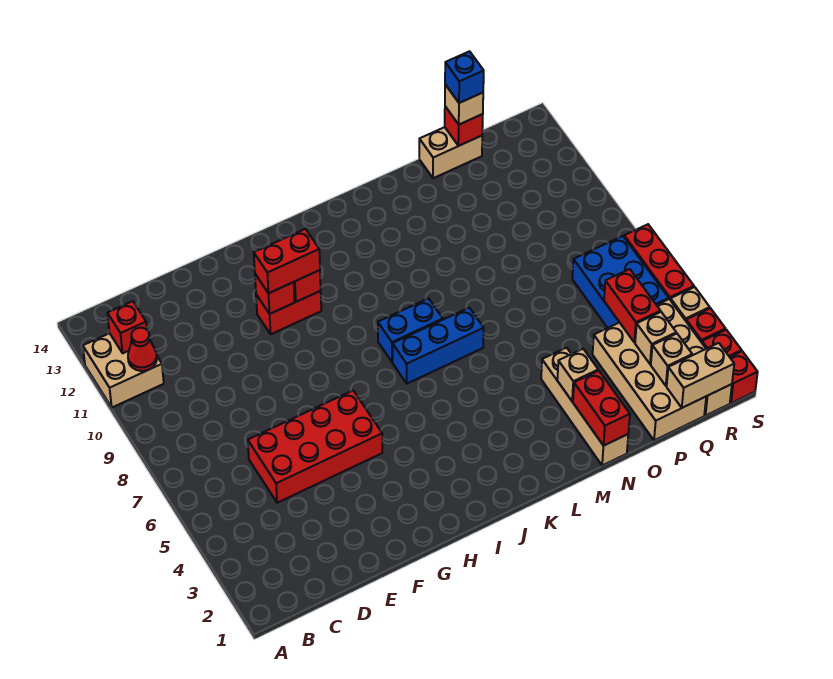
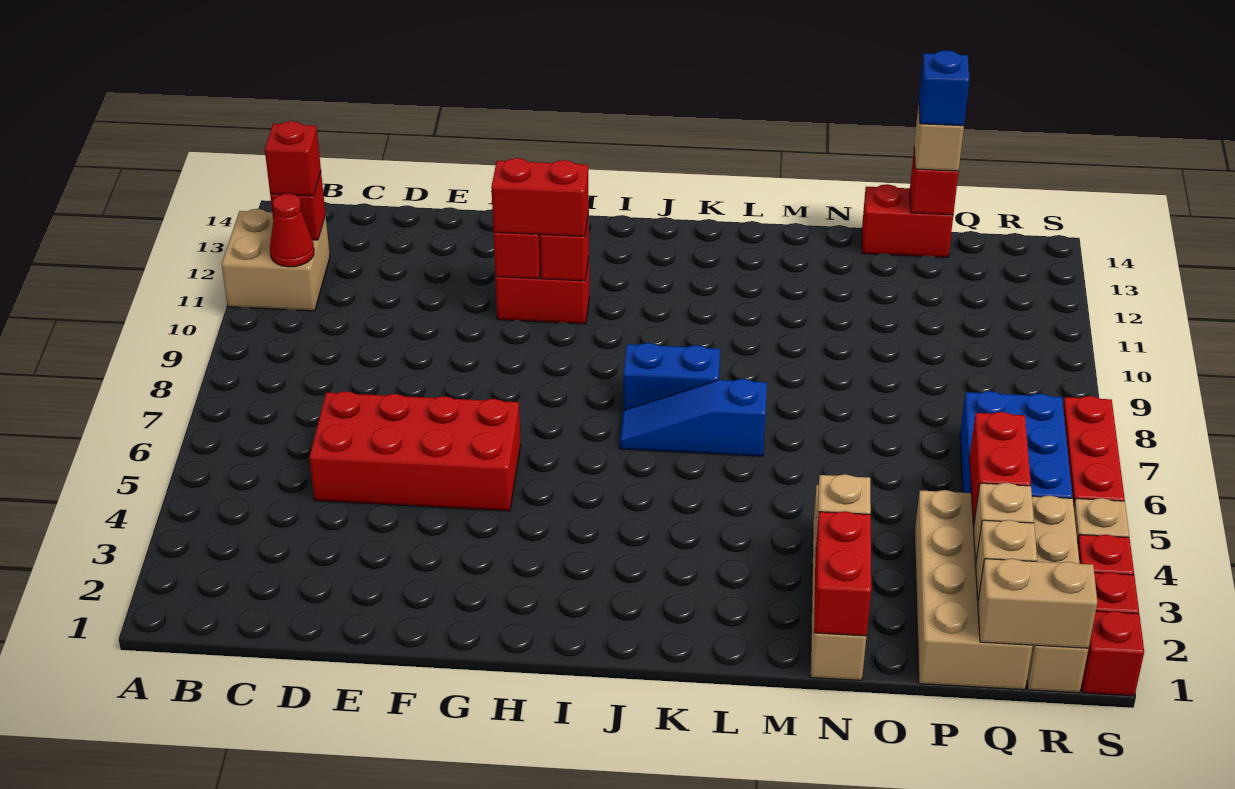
none -> red 1x1 brick [265,121,321,196]
blue 1x3 brick [393,308,484,384] -> blue 1x3 slope [620,379,767,456]
tan 1x2 brick [419,127,482,178] -> red 1x2 brick [862,184,953,257]

